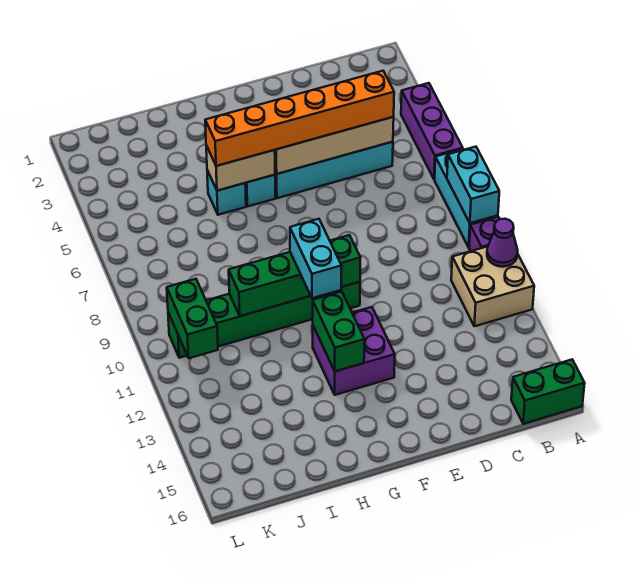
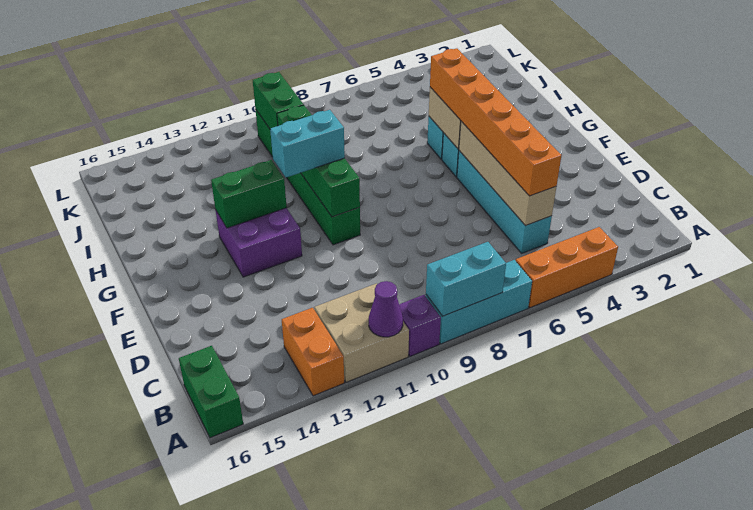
purple 1x3 brick [401,83,463,179] -> orange 1x3 brick [516,227,618,308]
none -> orange 1x2 brick [282,308,344,396]
green 1x2 brick [167,279,218,358] -> green 1x2 brick turned to [253,72,304,129]

